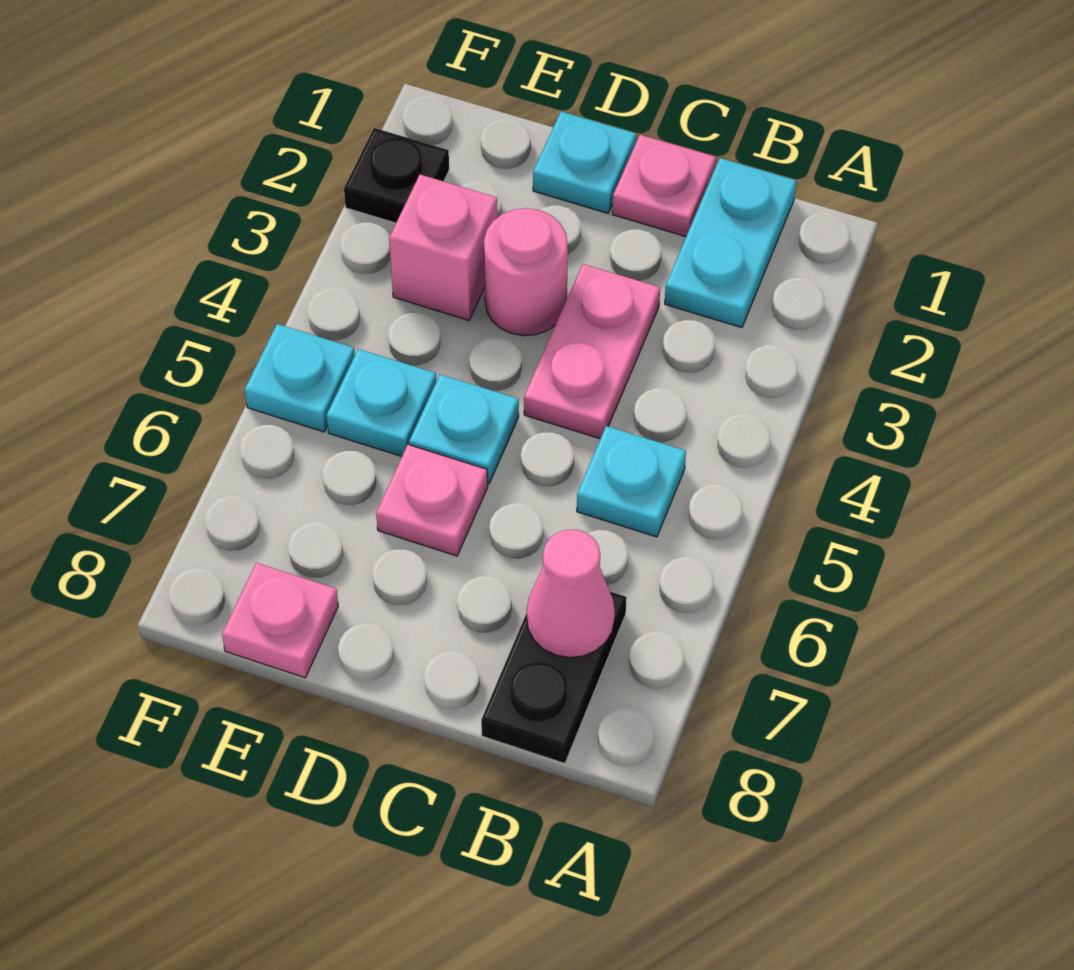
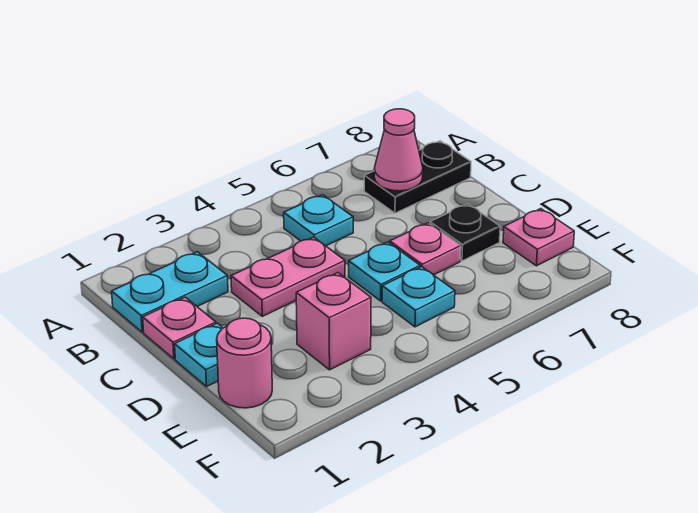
pink 1x1 round brick [484,208,568,336] -> pink 1x1 round brick moved to [217,318,272,408]
black 1x1 plate [344,128,449,223] -> black 1x1 plate moved to [430,204,500,261]
cyan 1x1 plate [245,324,355,432] -> none

